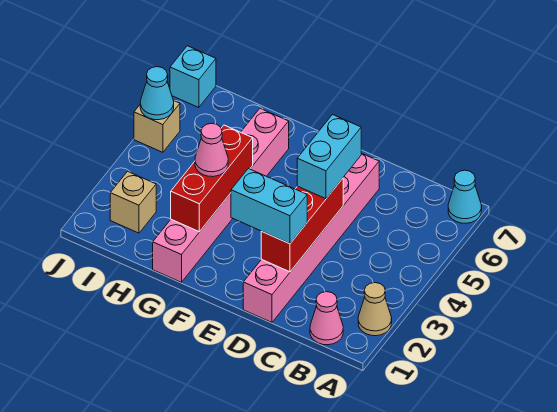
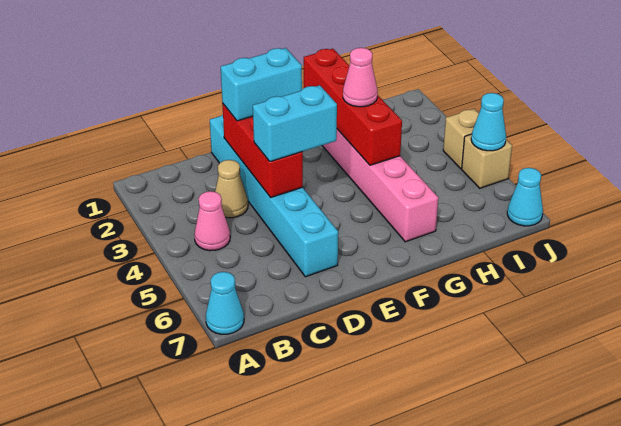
tan 1x1 cone [358,283,392,336] -> tan 1x1 cone moved to [215,160,248,218]
pink 1x1 cone [310,292,343,345] -> pink 1x1 cone moved to [194,191,230,251]
pink 1x6 brick [243,153,379,322] -> cyan 1x6 brick [210,115,338,277]
cyan 1x2 brick [297,115,361,199] -> cyan 1x2 brick turned to [253,85,337,162]
red 1x3 brick [171,125,253,232] -> red 1x4 brick [304,49,402,165]
tan 1x1 brick [110,171,156,233] -> tan 1x1 brick moved to [443,109,479,169]
cyan 1x1 brick [170,46,216,108] -> cyan 1x1 cone [507,168,543,226]

